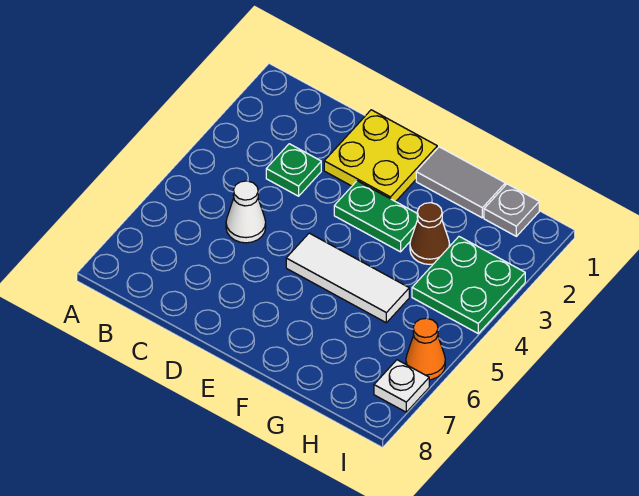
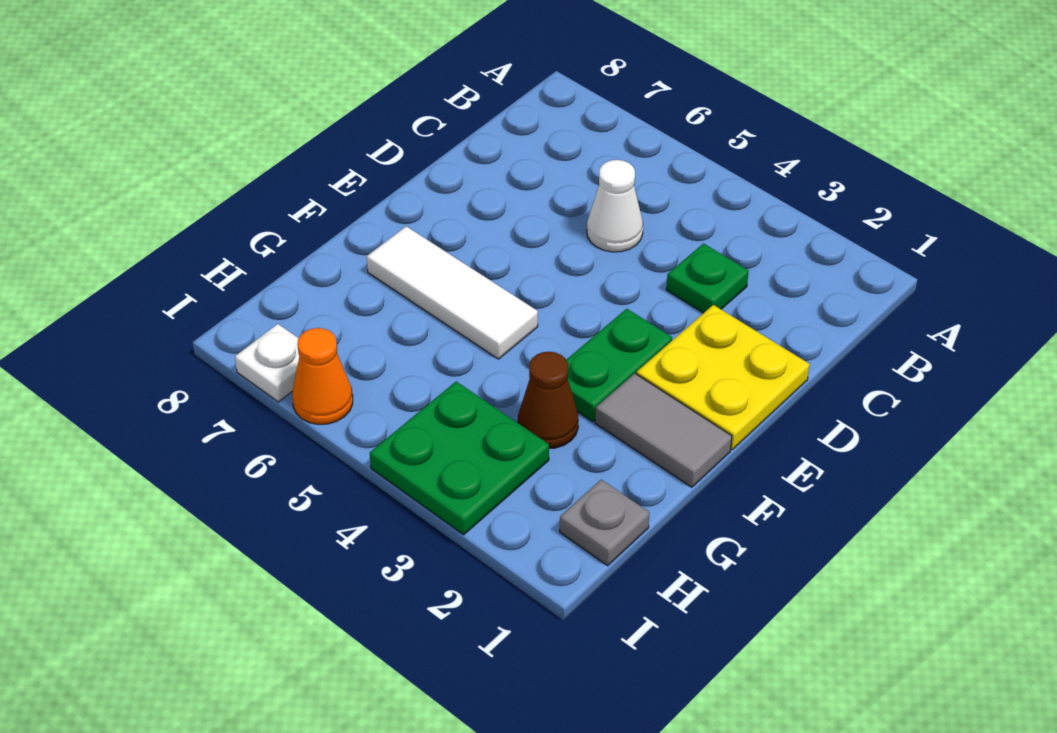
white 1x3 tile [286,233,409,323] -> white 1x3 tile turned to [367,226,538,359]
grey 1x2 tile [416,147,505,218] -> grey 1x2 tile turned to [595,373,732,487]

